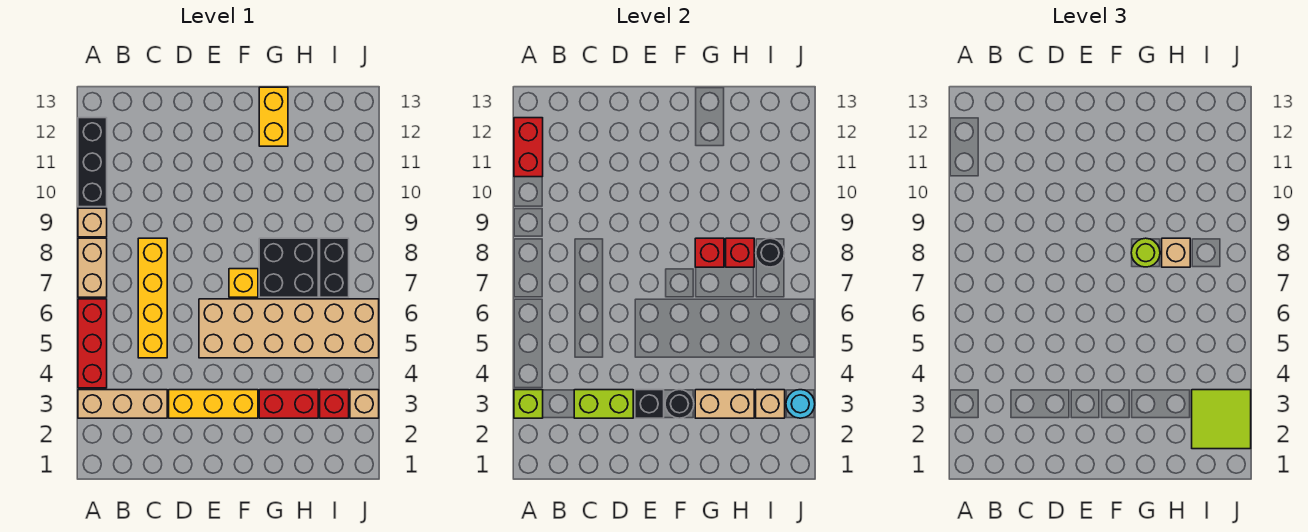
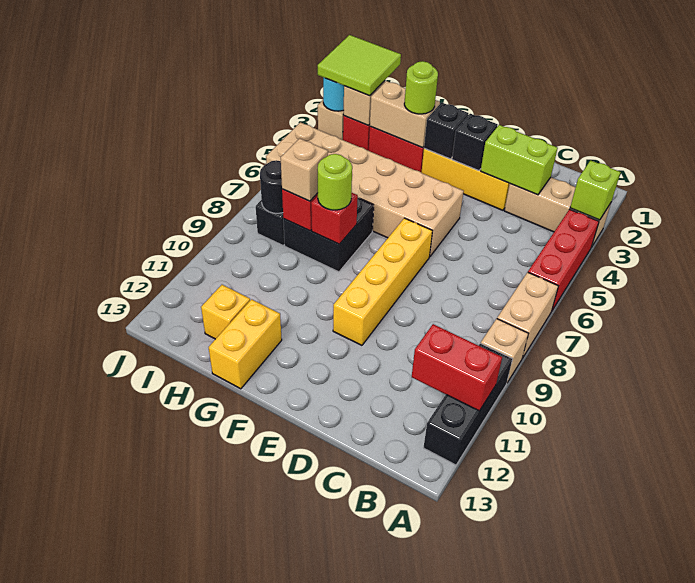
red 1x2 brick [514,118,543,177] -> red 1x2 brick turned to [412,324,502,411]
yellow 1x4 brick [138,238,167,358] -> yellow 1x4 brick moved to [333,218,432,345]
black 1x1 round brick [665,390,694,418] -> black 1x1 brick [424,102,468,159]
yellow 1x1 brick [229,269,258,297] -> yellow 1x1 brick moved to [201,285,250,339]
none -> lime 1x1 round brick [404,61,438,114]

